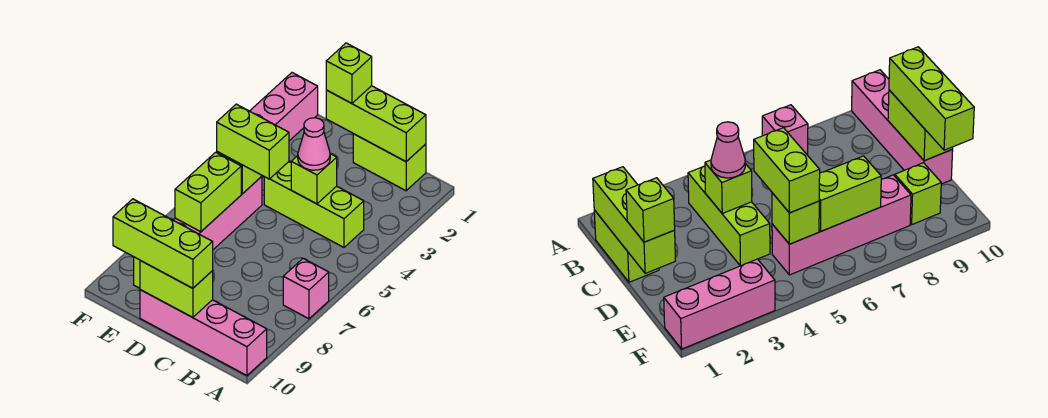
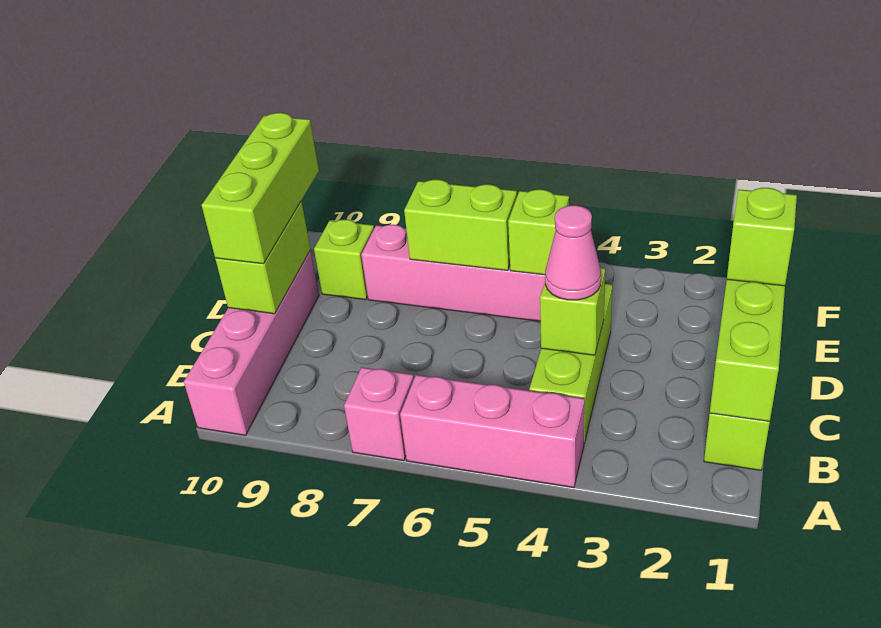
lime 1x2 brick [217,104,289,179] -> none
pink 1x3 brick [250,73,318,141] -> pink 1x3 brick moved to [400,375,585,488]

